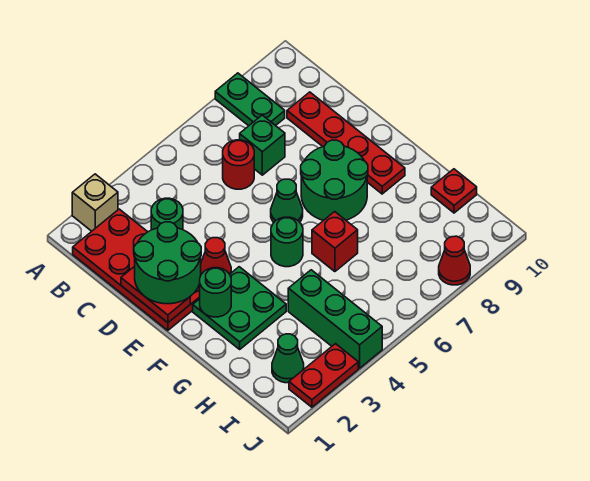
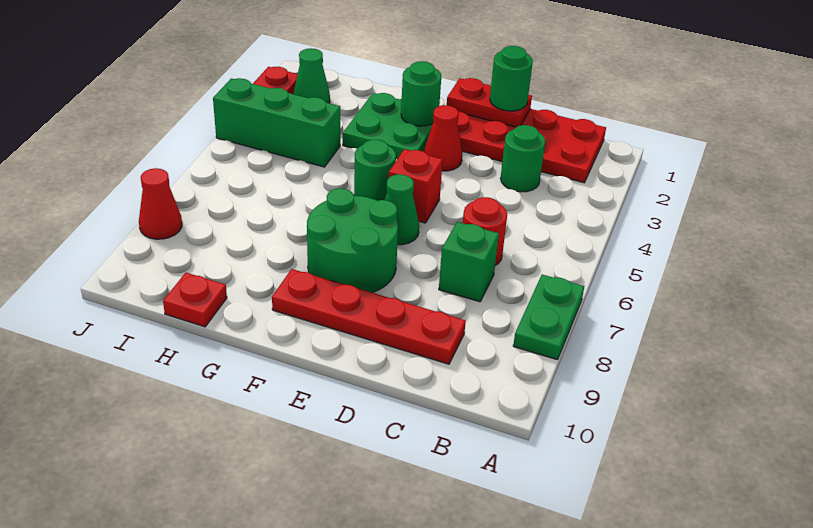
tan 1x1 brick [72,174,118,231] -> none
green 1x2 plate [215,73,285,126] -> green 1x2 plate turned to [513,275,584,360]
green 2x2 round brick [134,222,201,304] -> green 1x1 round brick [490,46,533,111]
red 1x1 brick [312,212,358,272] -> red 1x1 brick moved to [389,149,443,223]

